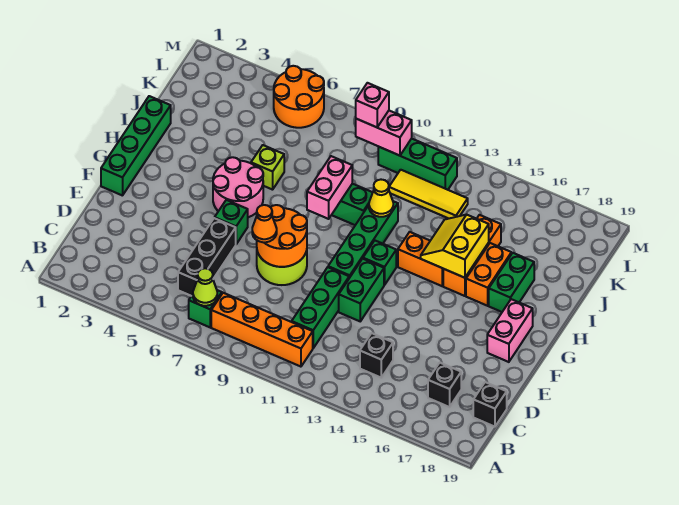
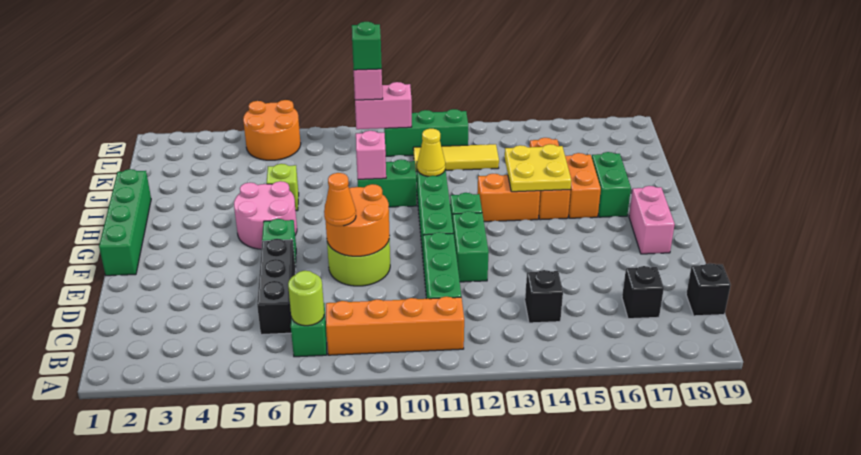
lime 1x1 cone [193,268,217,306] -> lime 1x1 round brick [288,271,324,326]
pink 1x2 brick [307,156,352,219] -> pink 1x1 brick [356,131,386,179]
yellow 2x2 slope [421,215,489,278] -> yellow 2x2 plate [505,144,571,192]
none -> green 1x1 brick [352,22,382,70]

